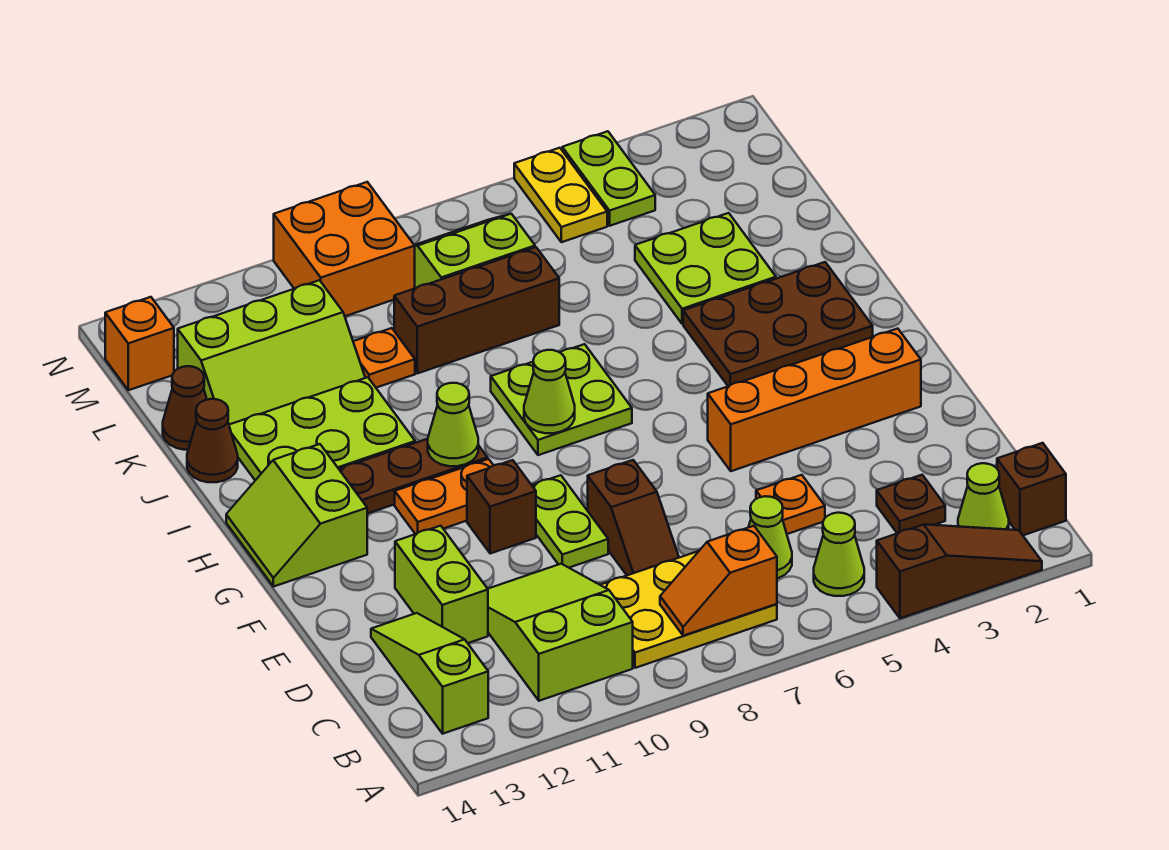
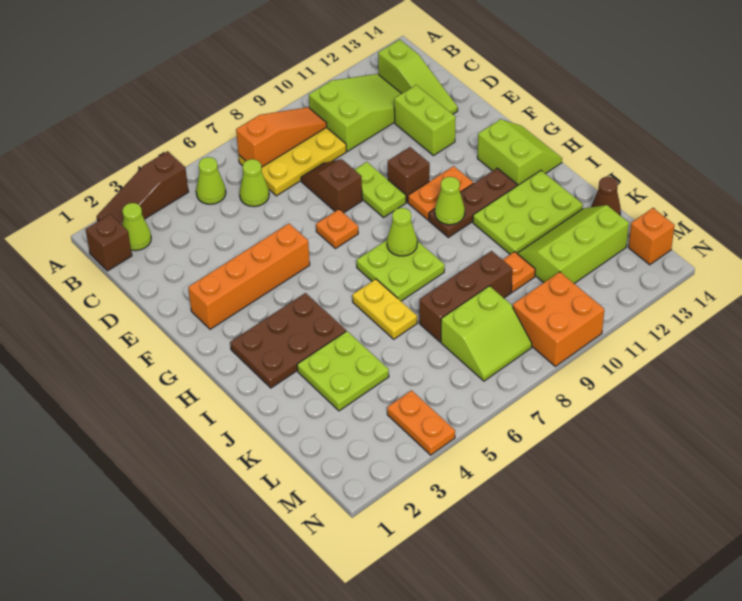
orange 1x2 slope [660,526,777,636] -> orange 1x3 slope [236,107,327,167]
lime 2x3 slope [488,564,633,701] -> lime 2x3 slope turned to [309,74,402,151]
brown 1x1 plate [877,475,945,533] -> none
orange 1x1 plate [756,475,825,534] -> orange 1x1 plate moved to [316,209,358,249]
brown 1x1 cone [187,399,238,482] -> none
lime 1x2 plate [562,131,655,226] -> orange 1x2 plate [387,390,455,455]
yellow 1x2 plate [514,148,607,242] -> yellow 1x2 plate moved to [352,279,417,339]

